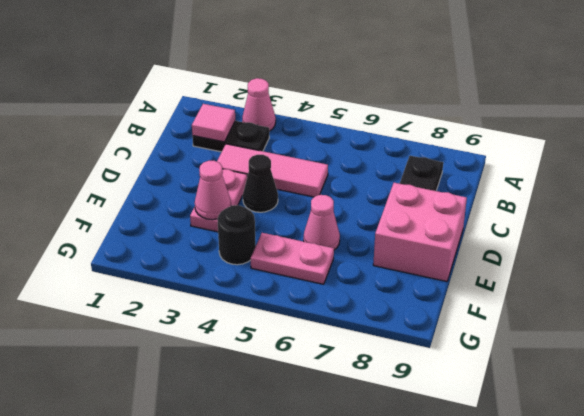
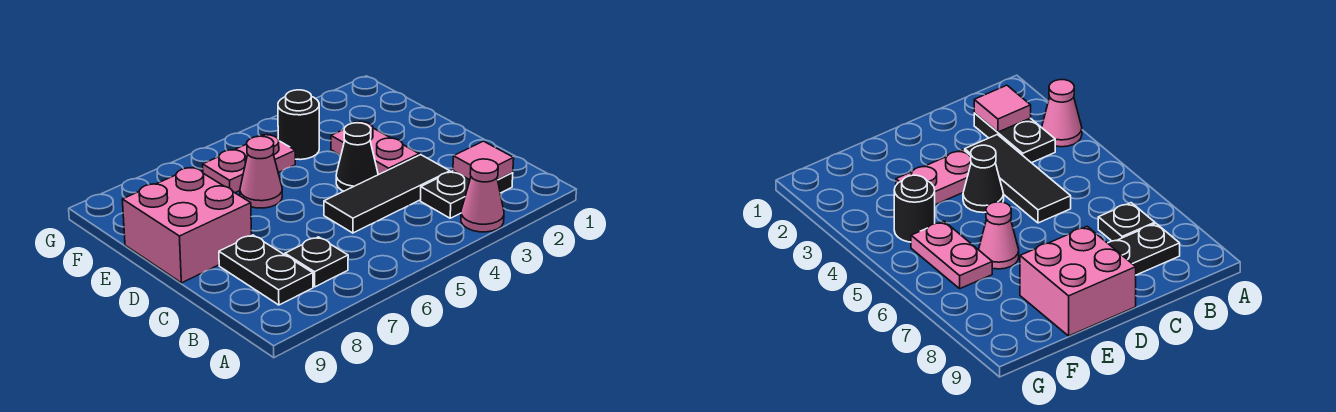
none -> black 1x1 plate [285,237,348,287]
pink 1x3 tile [217,144,328,197] -> black 1x3 tile [324,155,450,233]
pink 1x1 cone [195,161,231,220] -> none

